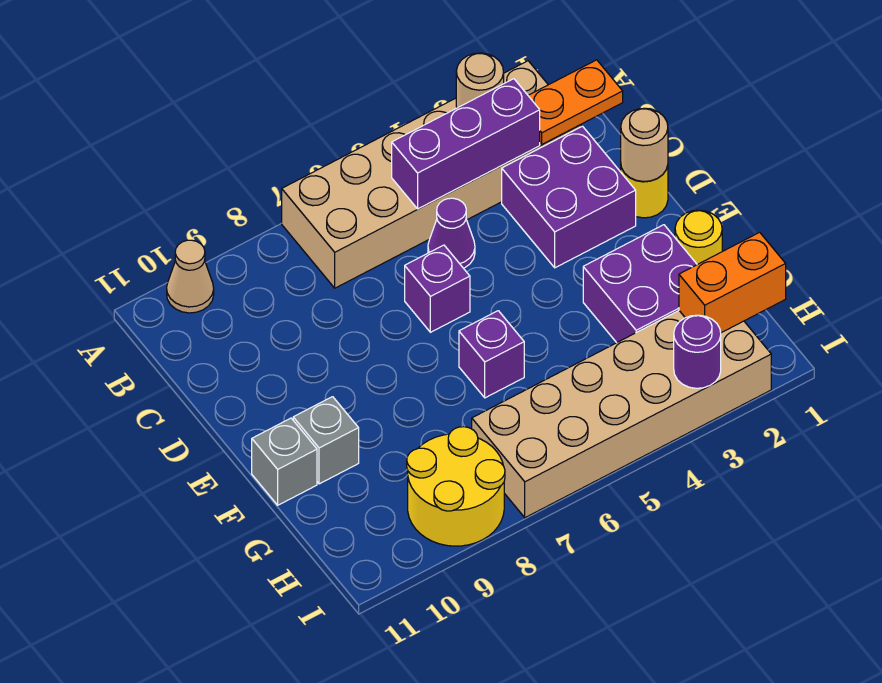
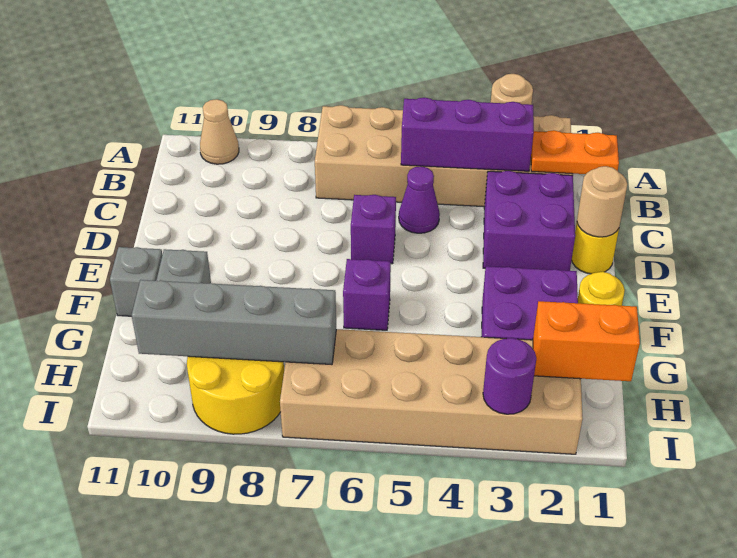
none -> grey 1x4 brick [132,280,336,365]

